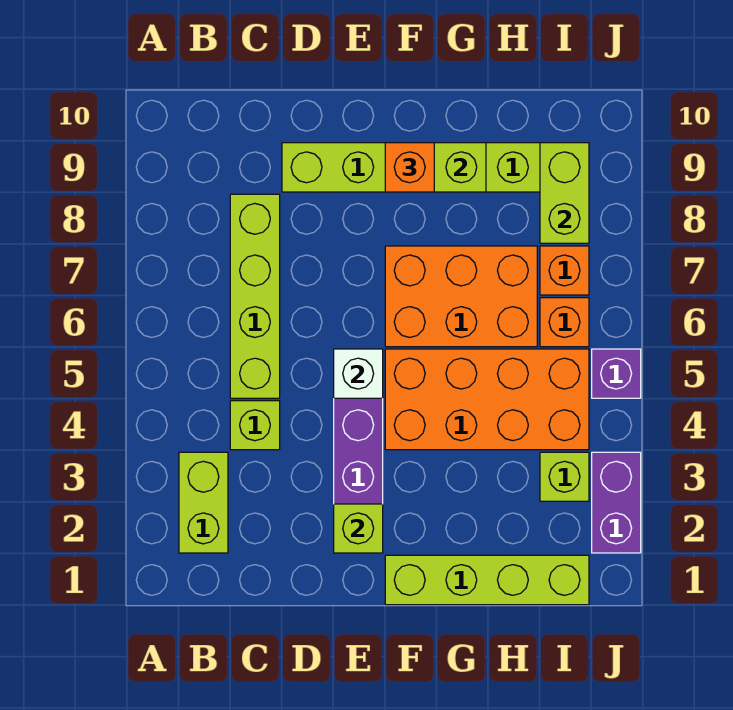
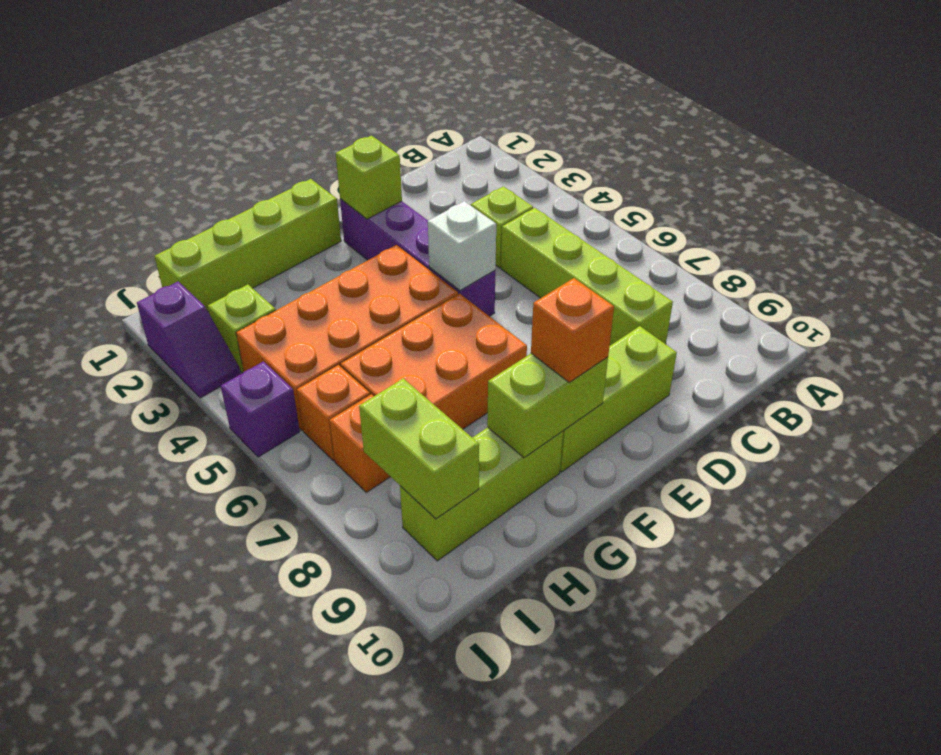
lime 1x2 brick [179,452,228,553] -> none
purple 1x2 brick [592,452,641,553] -> purple 1x2 slope [137,281,241,398]

